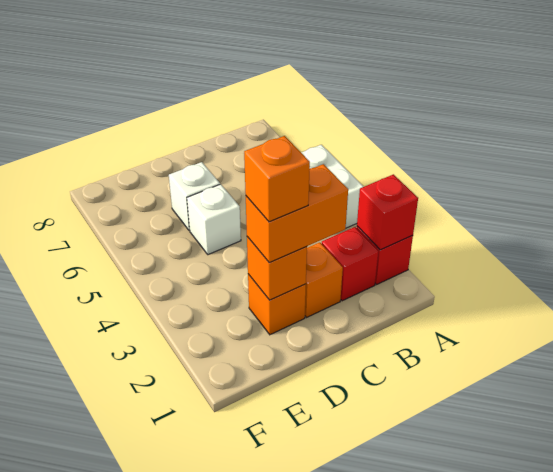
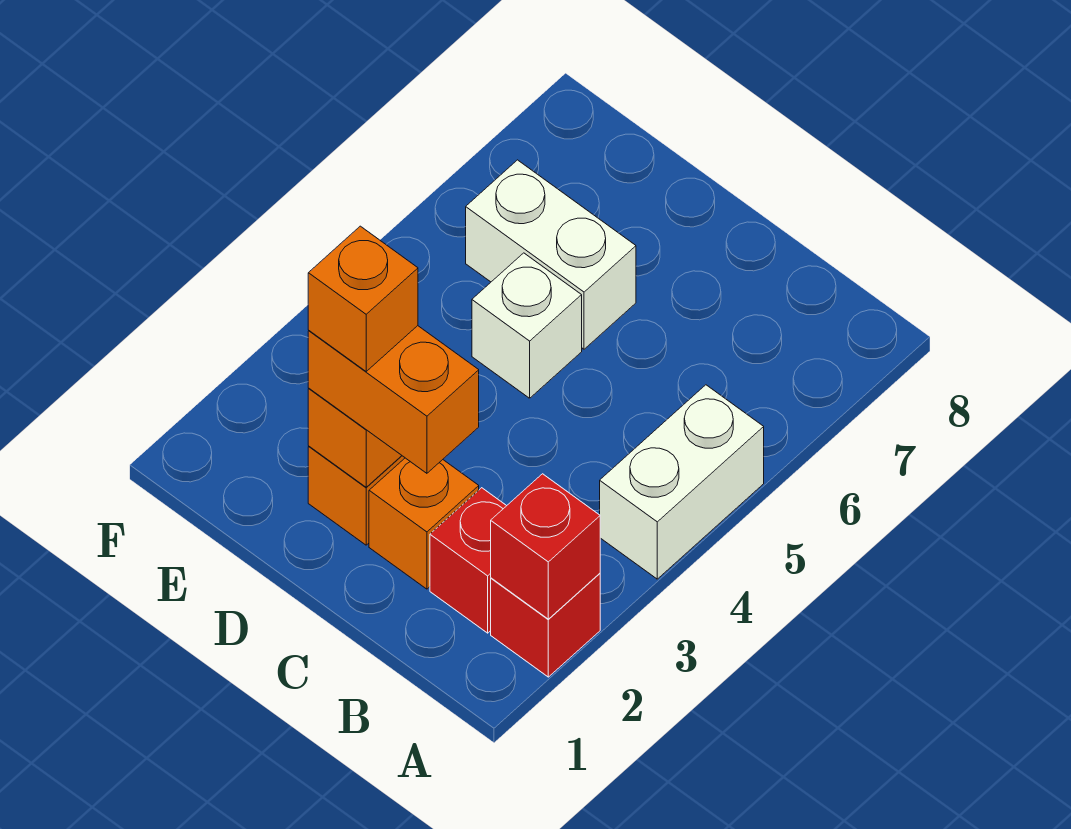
white 1x1 brick [169,162,220,231] -> white 1x2 brick [466,160,636,349]

